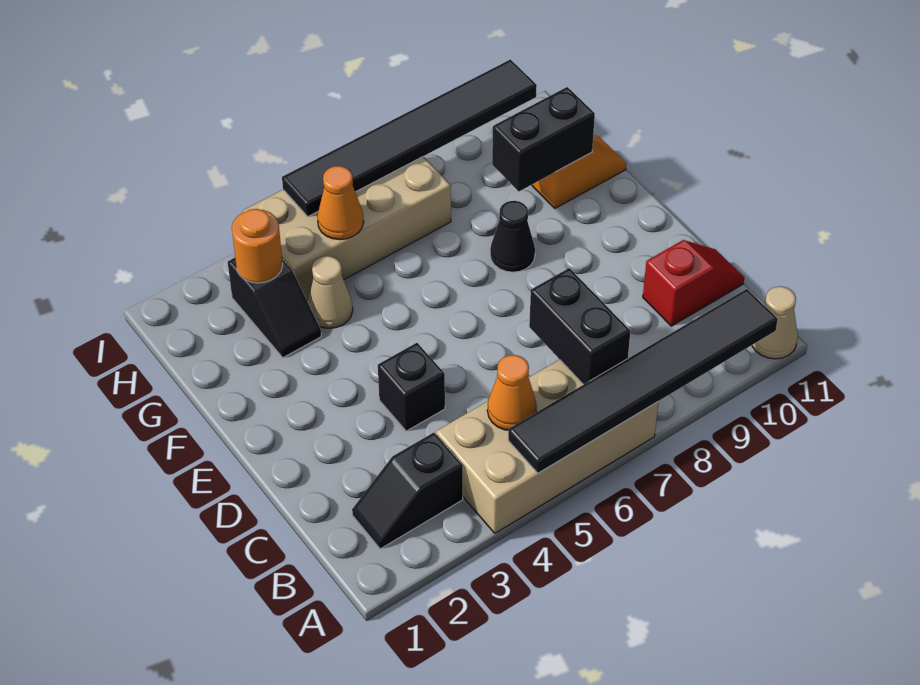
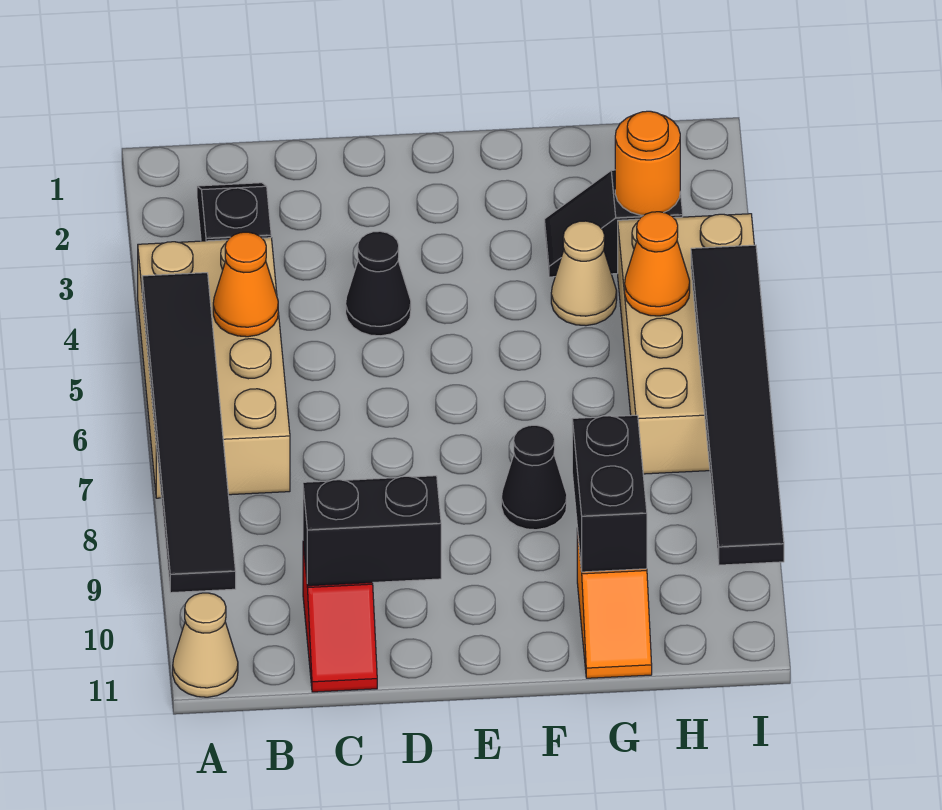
black 1x2 brick [529,268,630,385] -> black 1x2 brick moved to [303,476,441,586]
black 1x1 brick [378,343,445,431] -> black 1x1 cone [346,231,411,336]

